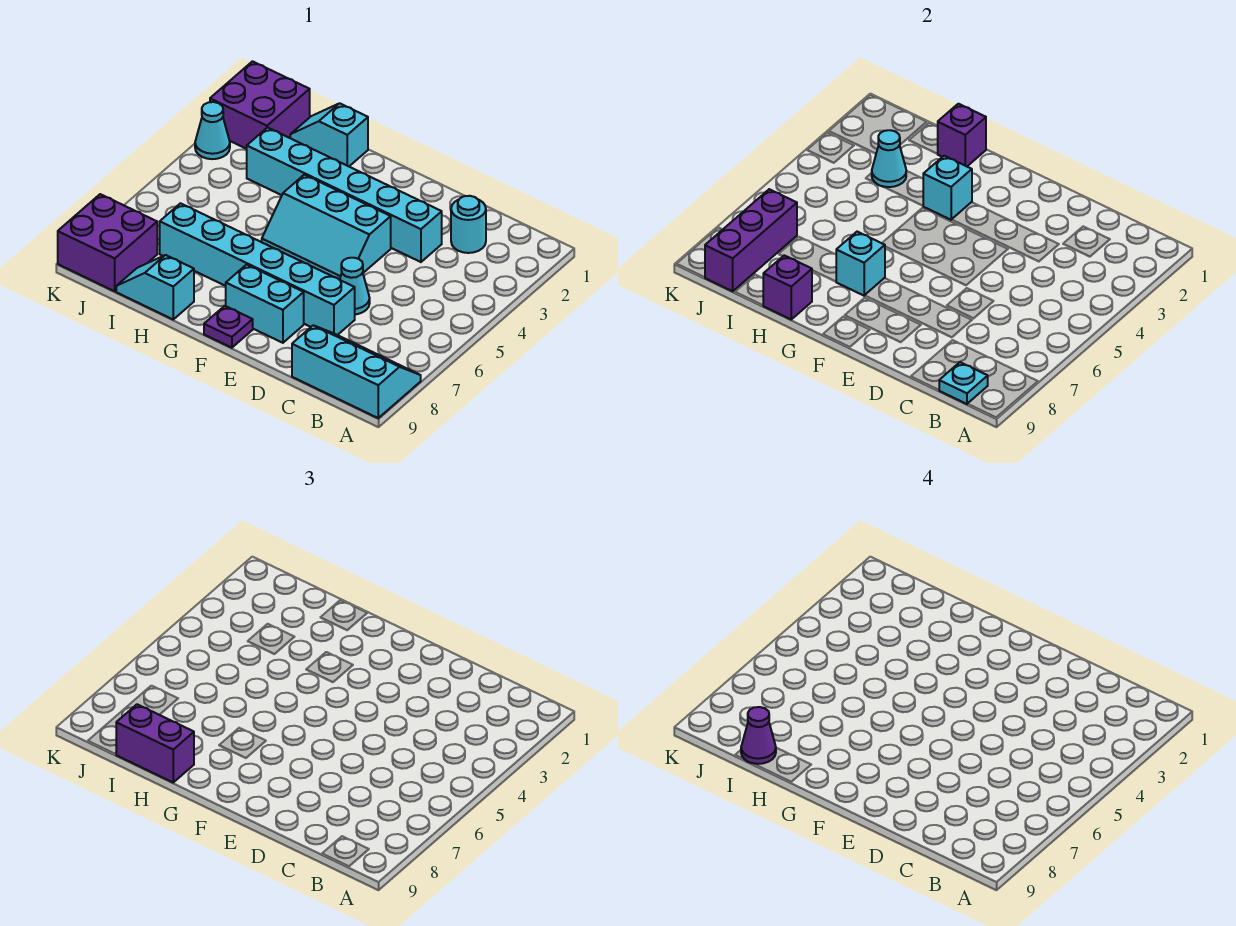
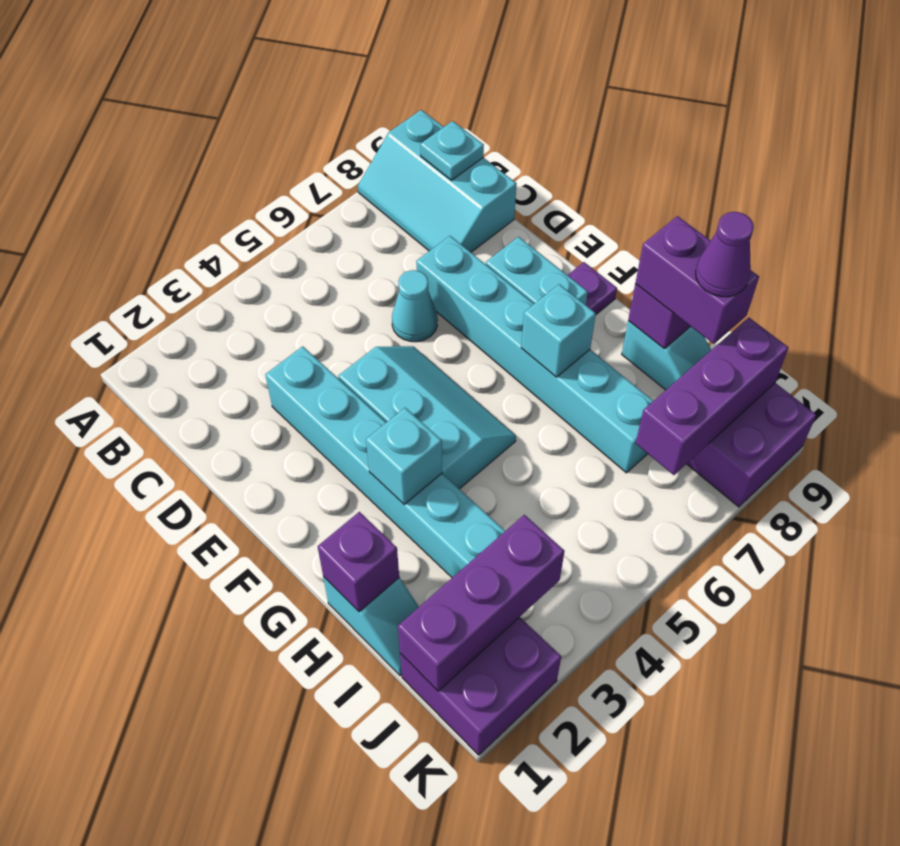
cyan 1x1 round brick [451,196,486,253] -> none
cyan 1x1 cone [872,130,906,187] -> none
none -> purple 1x3 brick [398,515,564,691]
cyan 1x1 cone [195,102,230,159] -> none

